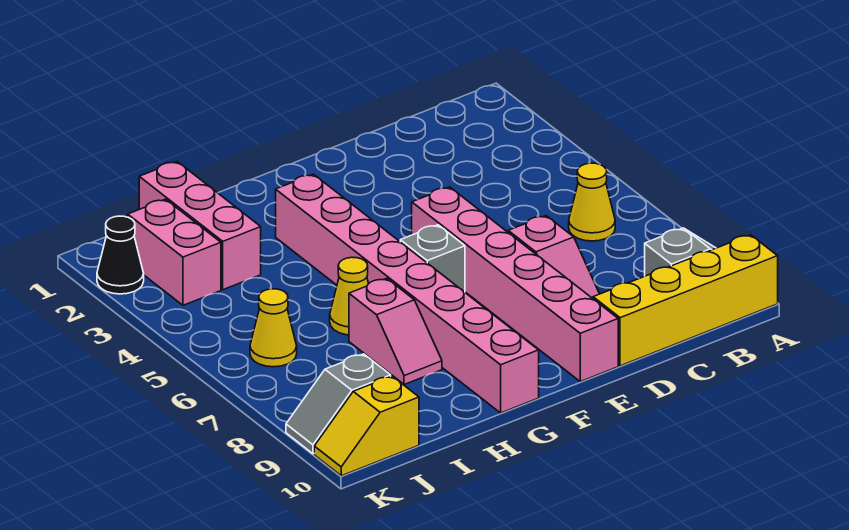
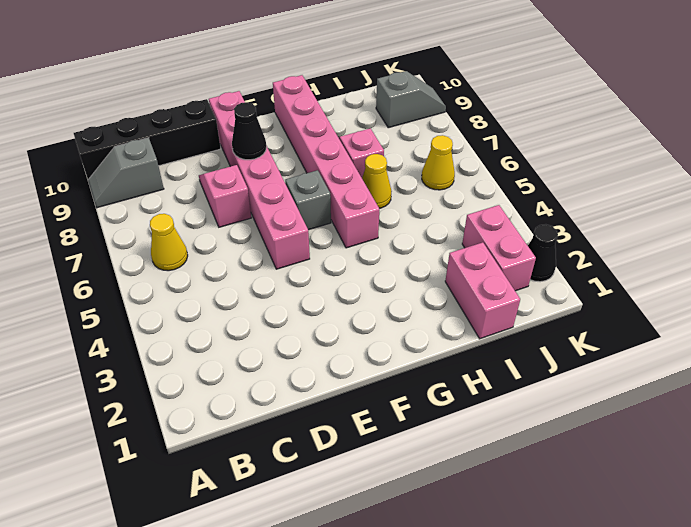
yellow 1x4 brick [593,235,778,366] -> black 1x4 brick [74,99,221,179]
none -> black 1x1 cone [232,102,266,160]
pink 1x8 brick [276,174,539,413] -> pink 1x6 brick [273,75,379,248]
pink 1x3 brick [139,162,261,290] -> pink 1x2 brick [445,242,520,339]
yellow 1x2 slope [314,376,419,476] -> none

